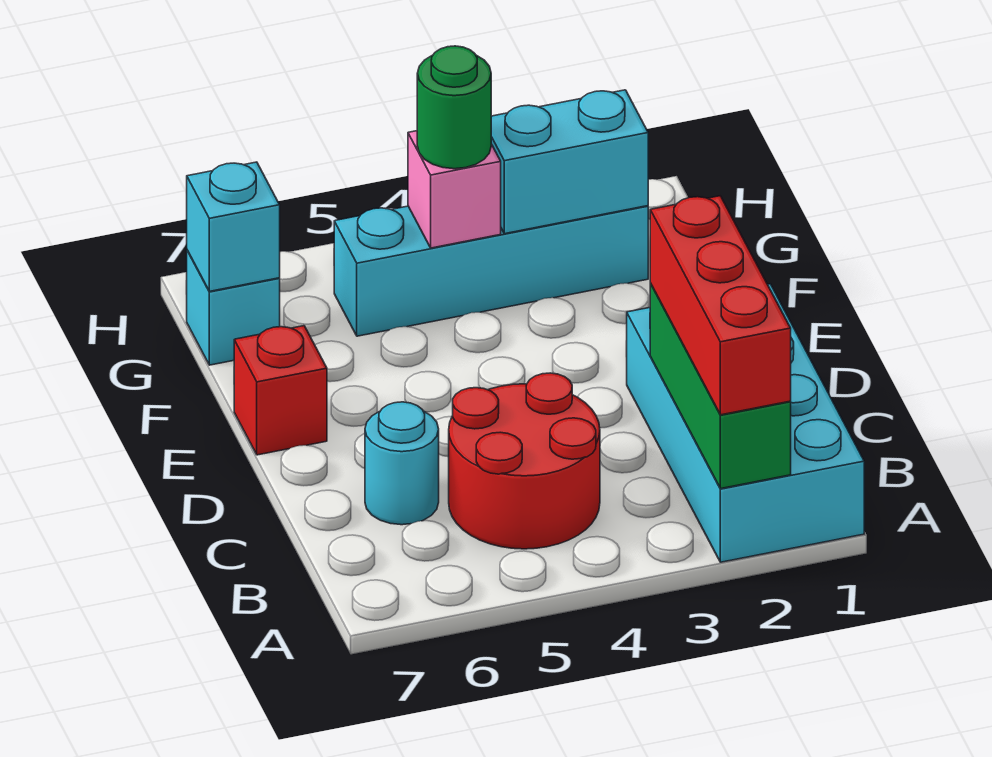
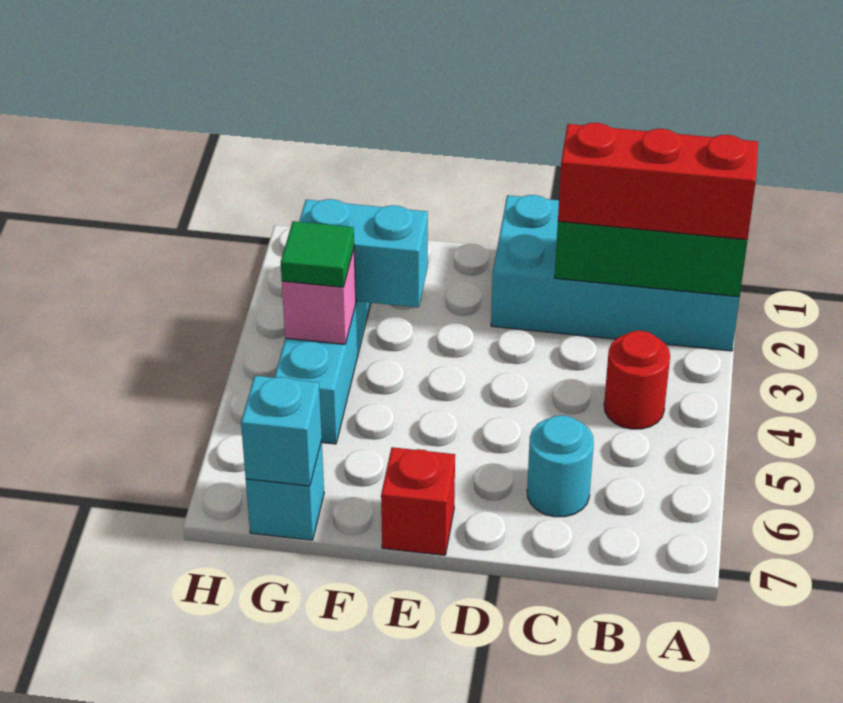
red 2x2 round brick [449,373,600,549] -> red 1x1 round brick [604,331,670,429]
cyan 1x2 brick [491,90,648,234] -> cyan 1x2 brick turned to [299,199,428,307]
green 1x1 round brick [417,46,491,169] -> green 1x1 tile [281,221,354,287]

